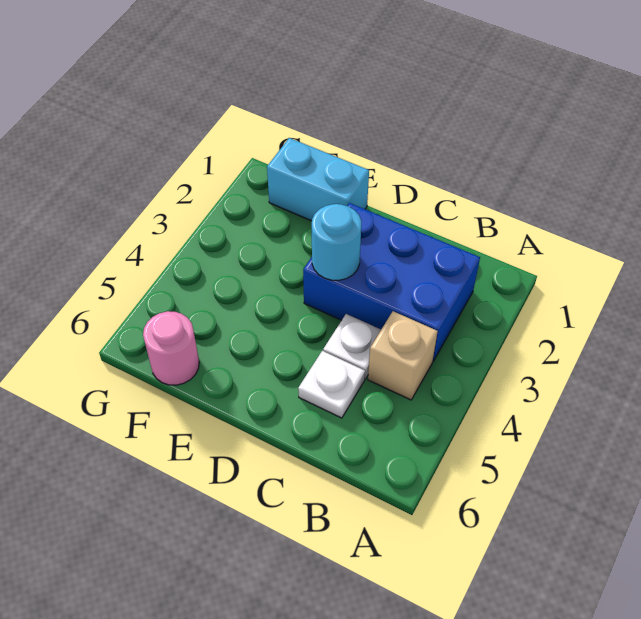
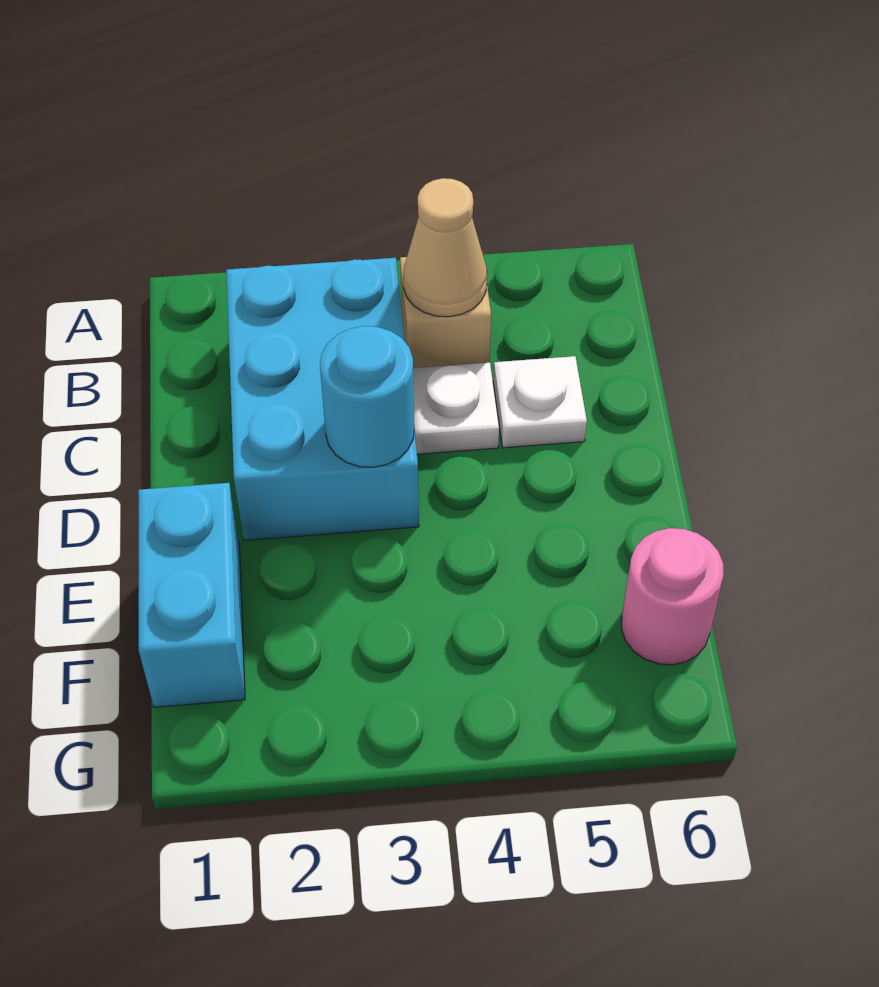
blue 2x3 brick [303,203,480,361] -> cyan 2x3 brick [226,258,419,540]
none -> tan 1x1 cone [403,178,487,317]

